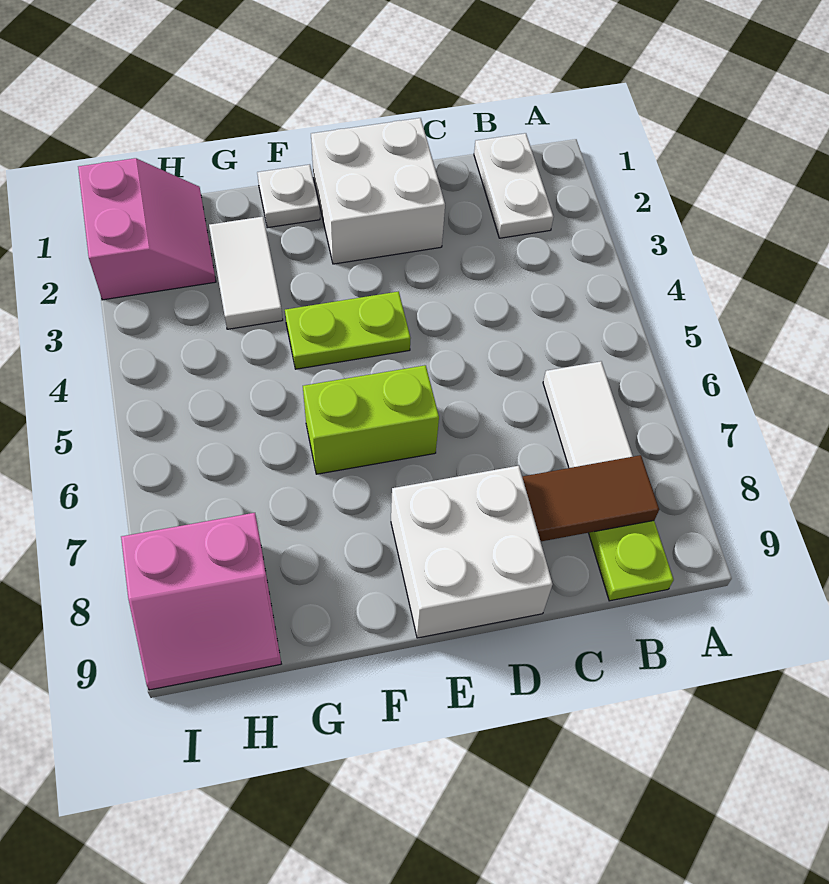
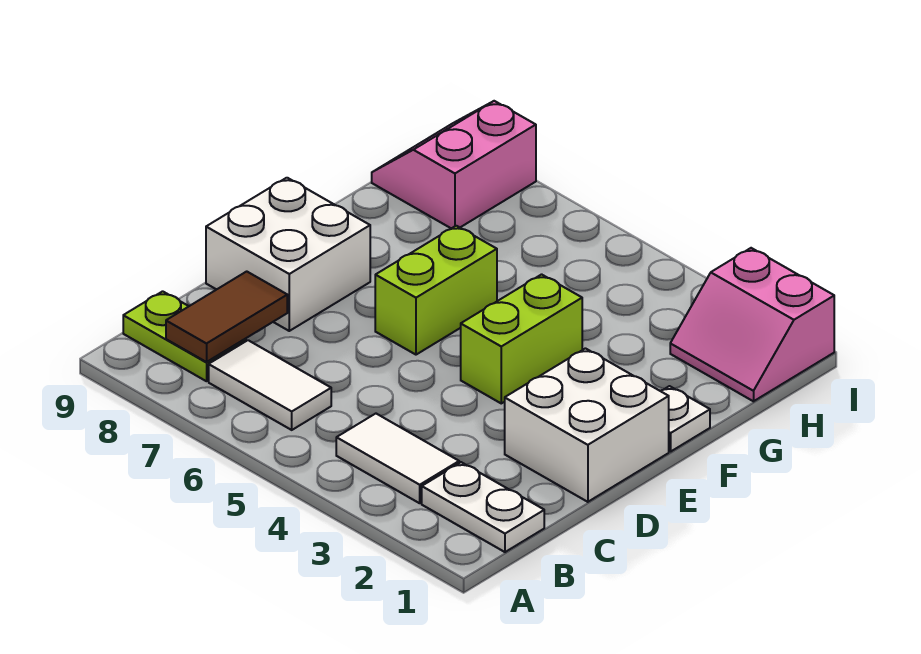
lime 1x2 plate [285,291,411,369] -> lime 1x2 brick [461,274,582,403]
white 1x2 tile [209,217,283,329] -> white 1x2 tile moved to [336,414,459,503]

